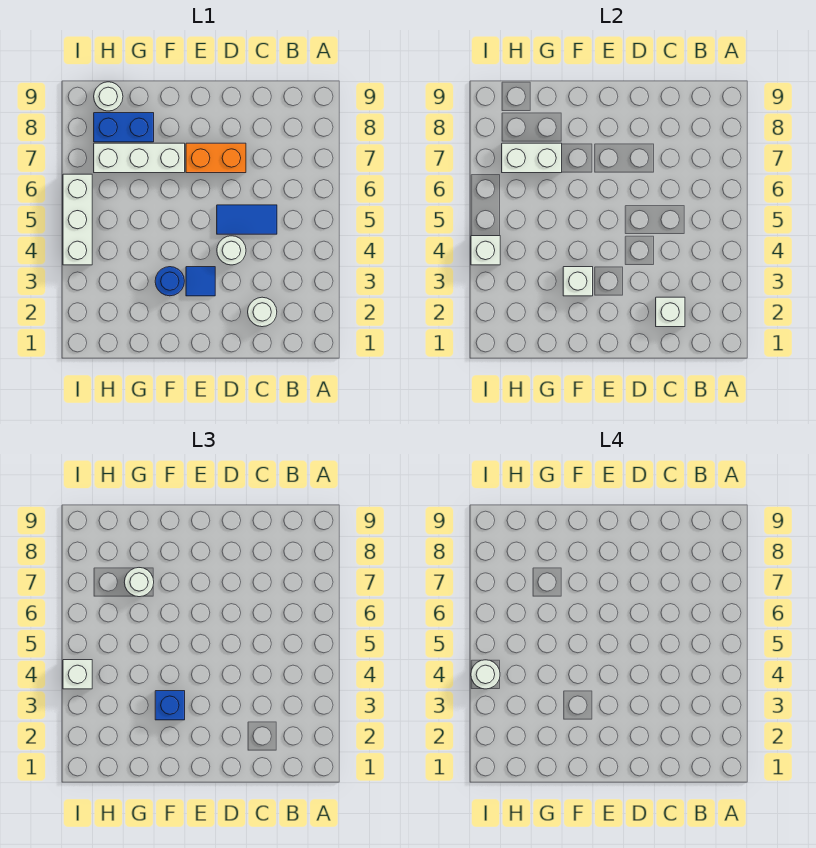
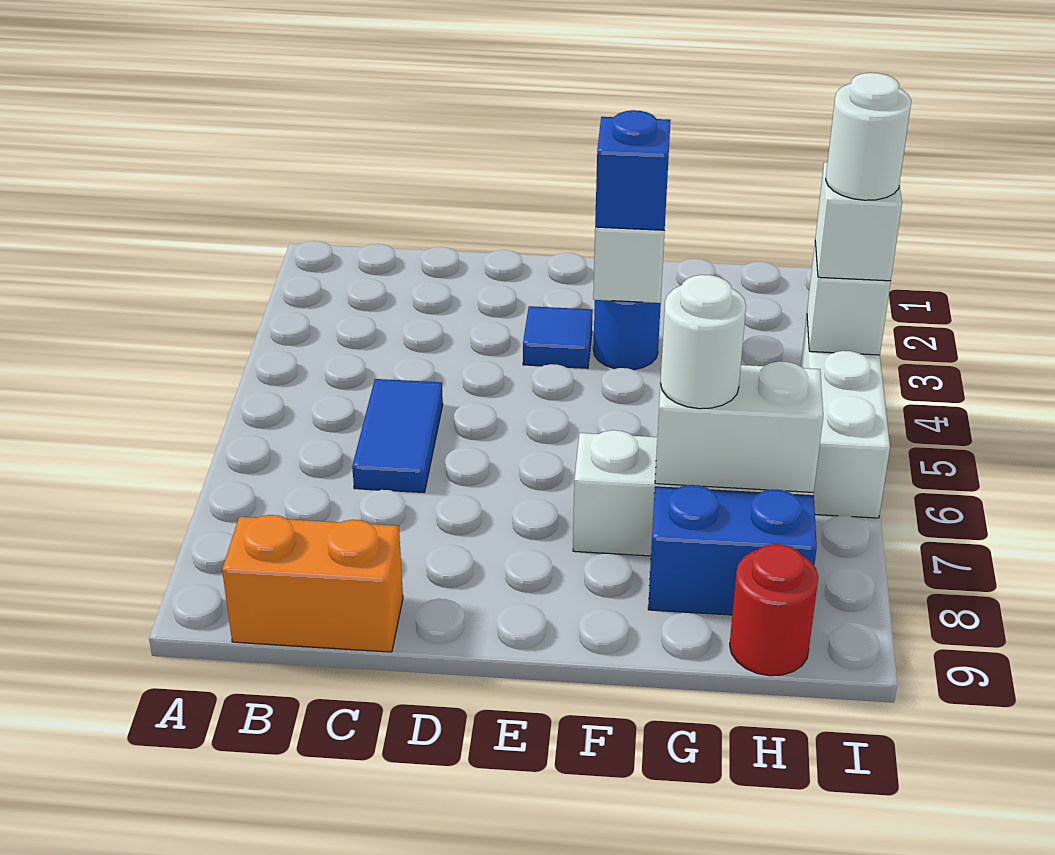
white 1x1 round brick [248,297,277,327] -> none
white 1x1 brick [656,297,685,327] -> none
blue 1x2 tile [217,205,277,234] -> blue 1x2 tile turned to [352,379,443,492]
white 1x1 round brick [217,236,246,265] -> none
orange 1x2 brick [186,143,246,173] -> orange 1x2 brick moved to [222,515,403,652]
white 1x1 round brick [94,82,123,111] -> red 1x1 round brick [730,544,818,676]

